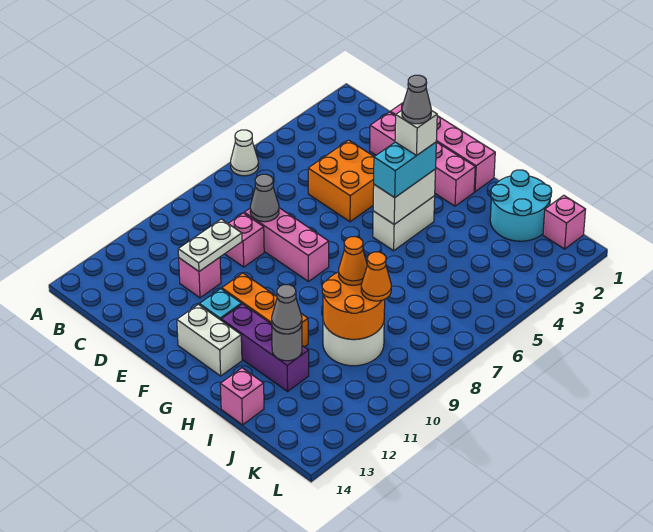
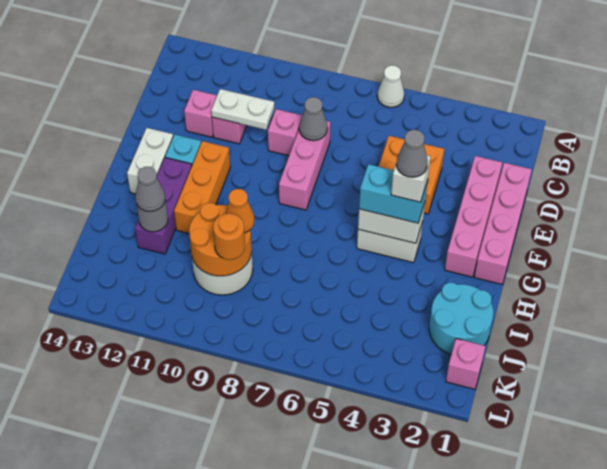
pink 1x1 brick [220,368,264,425] -> pink 1x1 brick moved to [184,90,217,137]
orange 1x1 cone [361,252,391,301] -> orange 1x1 round brick [213,213,245,260]

